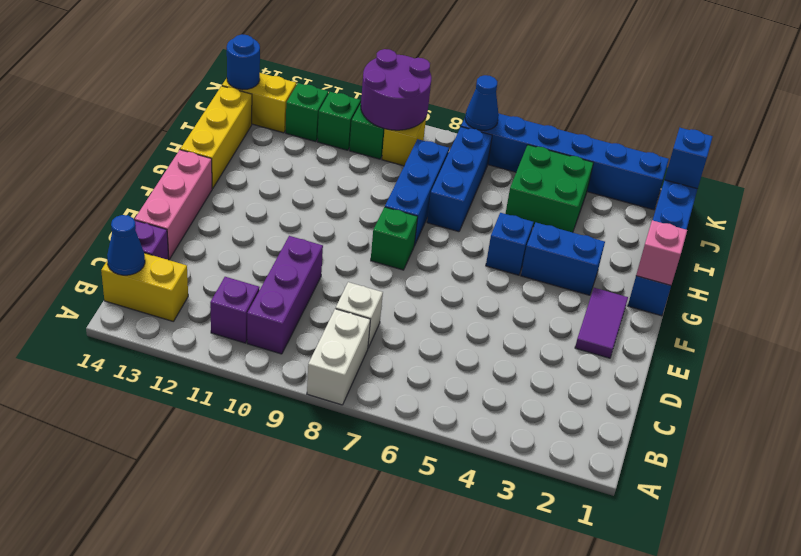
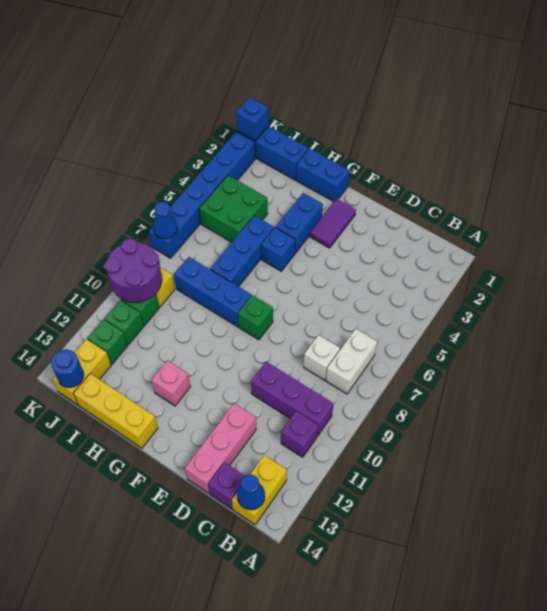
white 1x2 brick [307,309,370,405] -> white 1x2 brick turned to [326,329,377,394]
pink 1x3 brick [135,150,212,259] -> pink 1x3 brick turned to [185,403,256,494]
purple 1x2 tile [575,288,628,358] -> purple 1x2 tile turned to [310,199,356,248]
pink 1x1 brick [636,220,687,285] -> pink 1x1 brick moved to [152,360,191,406]
blue 1x3 brick [427,127,492,232] -> blue 1x3 brick turned to [210,216,274,287]

